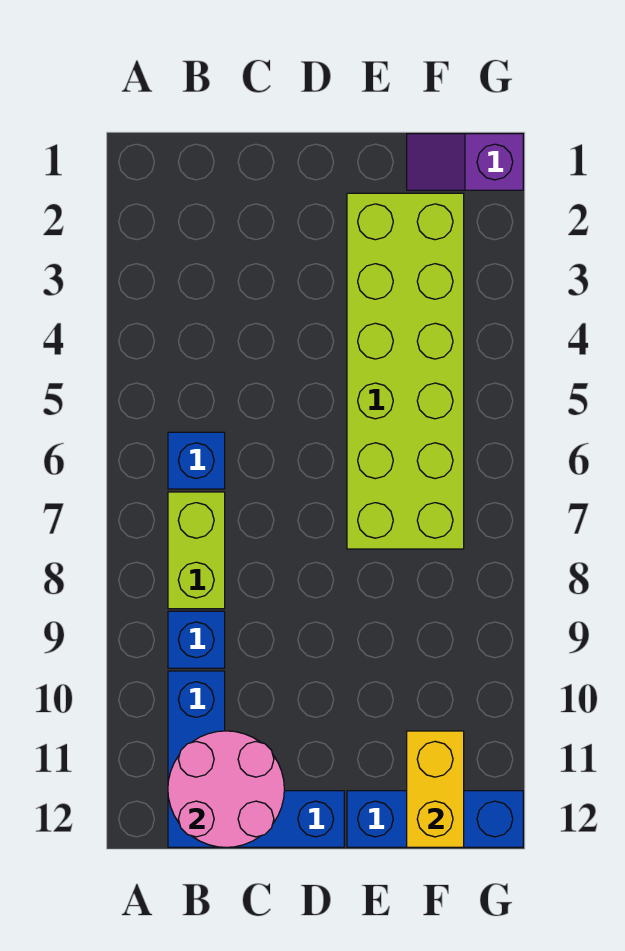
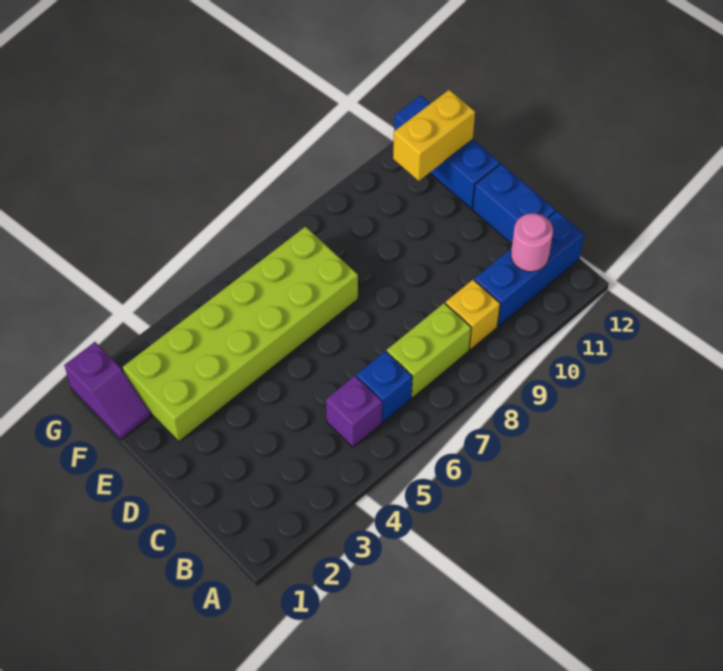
none -> purple 1x1 brick [326,376,382,447]
blue 1x1 brick [168,611,225,668] -> yellow 1x1 brick [446,280,500,350]
pink 2x2 round brick [168,731,284,847] -> pink 1x1 round brick [511,214,553,272]

